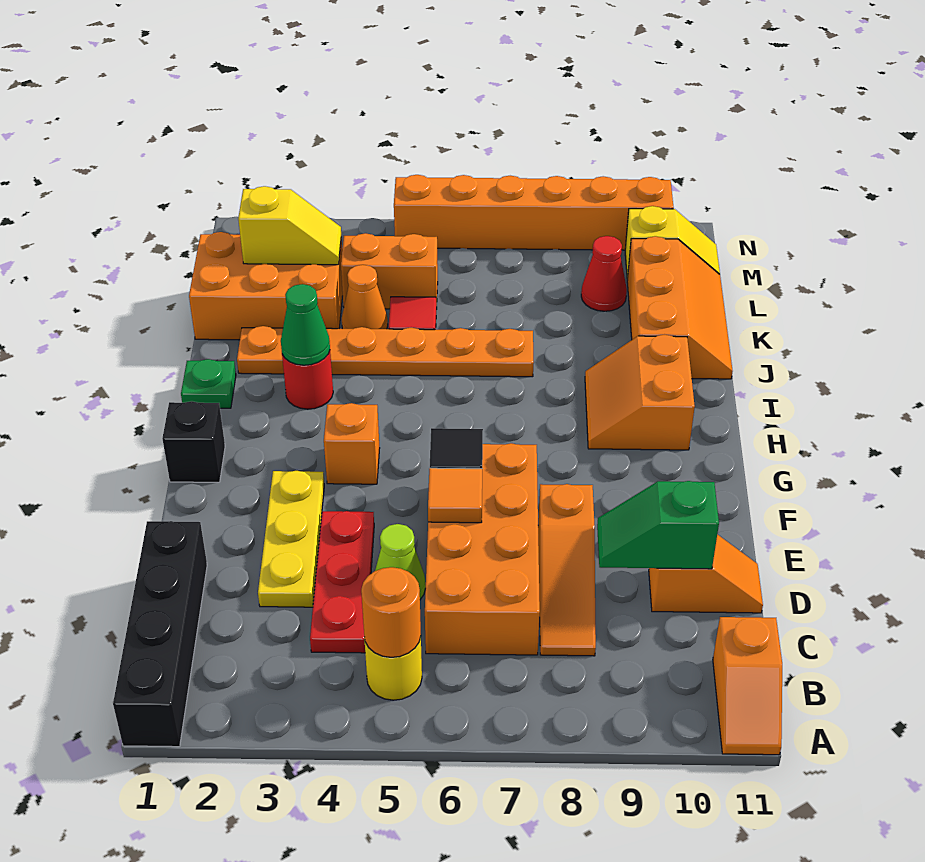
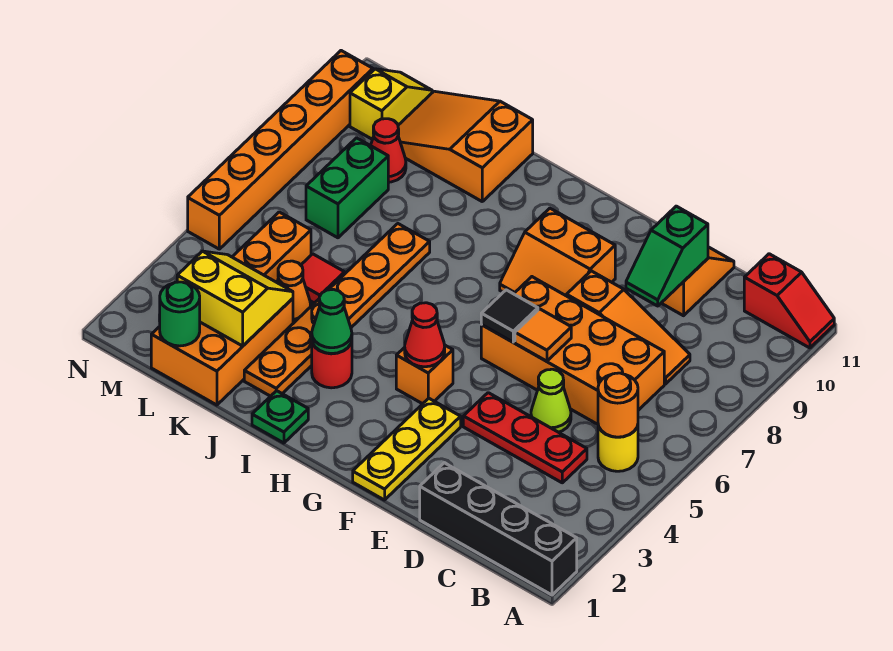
orange 1x2 slope [713,617,782,755] -> red 1x2 slope [744,254,834,348]
yellow 1x3 plate [258,471,324,607] -> yellow 1x3 plate turned to [353,398,461,500]
black 1x1 brick [162,401,225,482] -> none
none -> red 1x1 cone [405,303,445,367]
orange 2x2 slope [585,335,695,450] -> orange 2x2 slope moved to [500,208,615,296]
orange 2x3 slope [627,236,733,379] -> orange 2x3 slope turned to [398,91,533,201]
none -> green 1x1 round brick [159,282,200,346]
yellow 1x2 slope [238,186,341,265] -> yellow 2x2 slope [177,251,293,346]
none -> green 1x2 brick [306,138,388,238]

